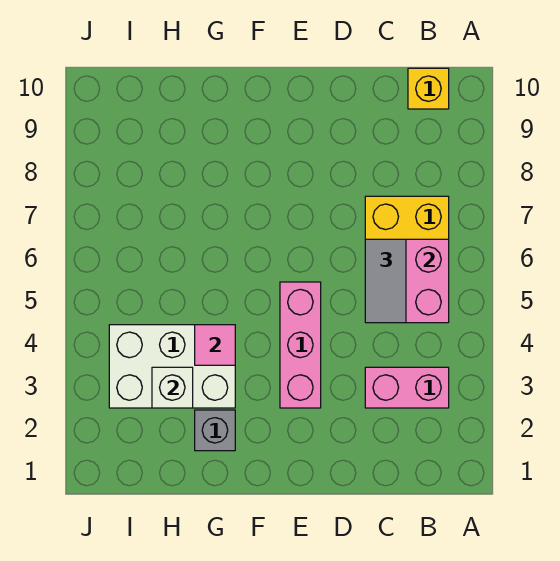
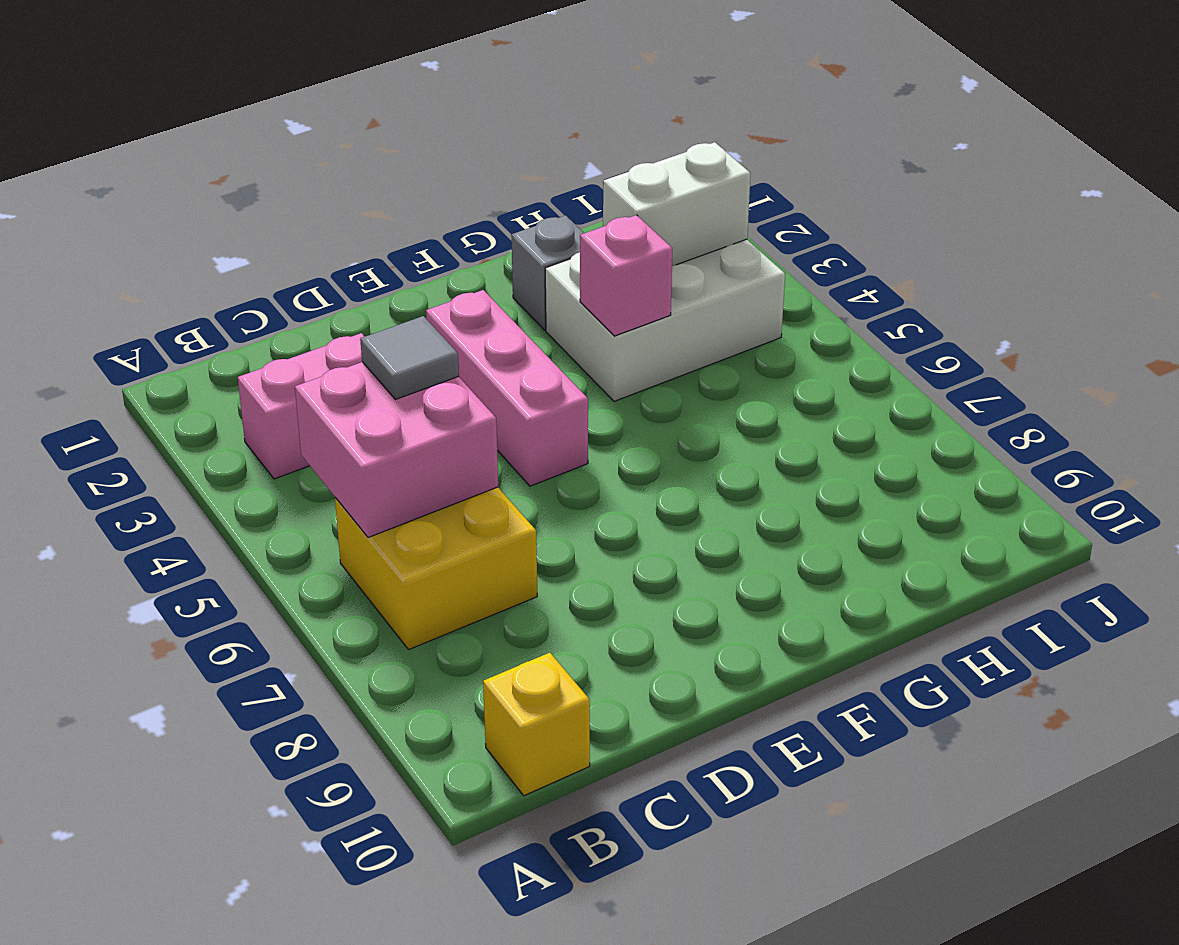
grey 1x2 tile [365,239,406,323] -> grey 1x1 tile [360,316,459,400]
pink 1x1 tile [195,325,235,365] -> pink 1x1 brick [580,215,672,336]
white 1x1 brick [152,367,193,408] -> white 1x2 brick [603,142,751,266]

